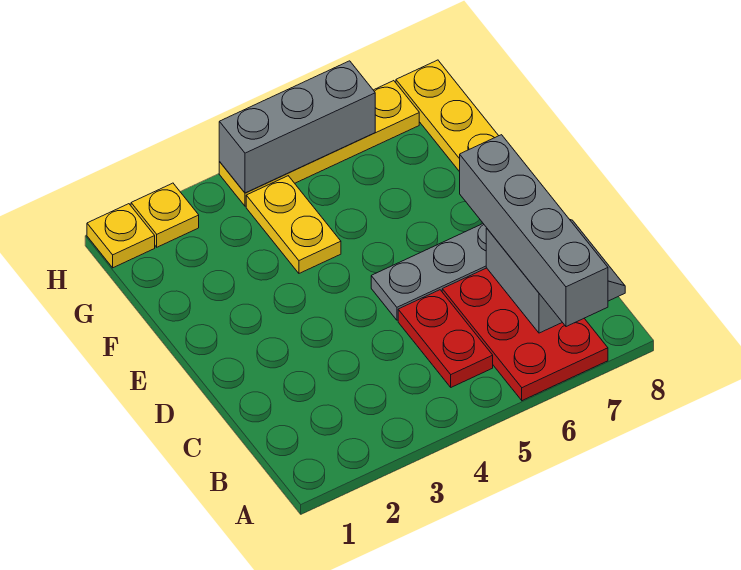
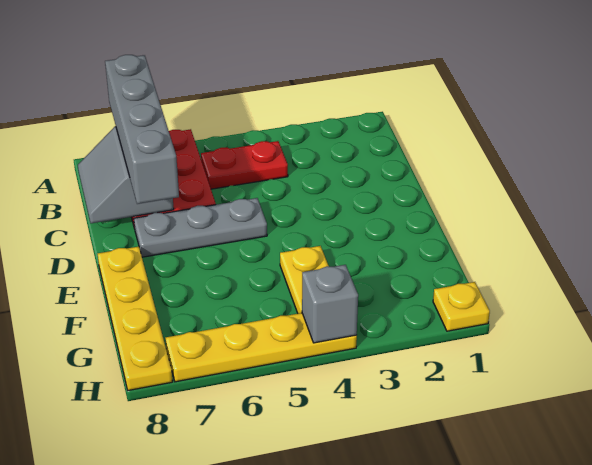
red 1x2 plate [398,290,493,387] -> red 1x2 plate turned to [201,141,288,189]
yellow 1x1 plate [131,183,199,247] -> none
grey 1x3 brick [219,61,375,193] -> grey 1x1 brick [302,265,358,343]

